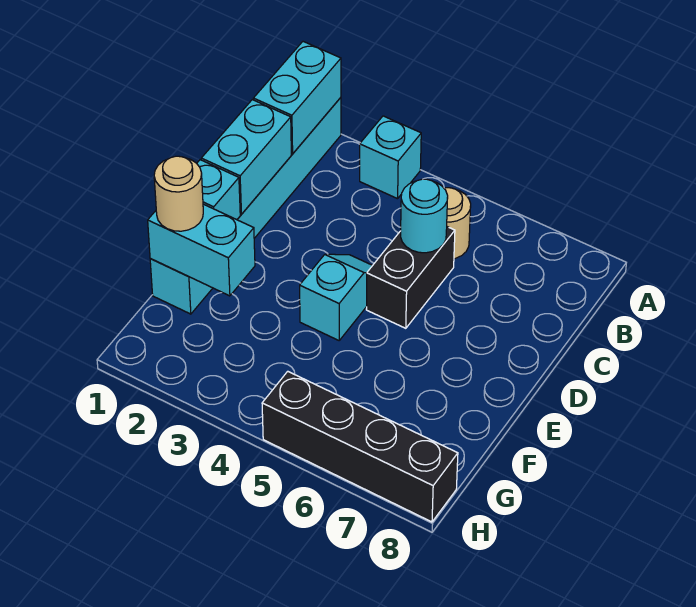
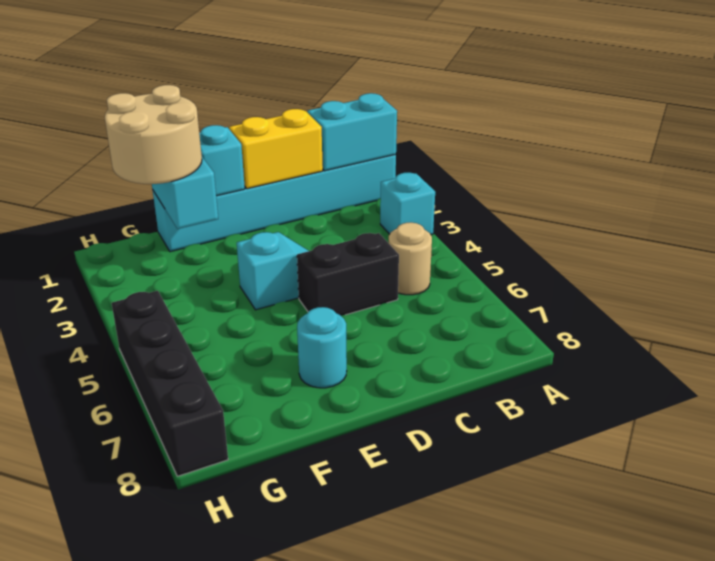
cyan 1x2 brick [201,100,291,214] -> yellow 1x2 brick [229,109,323,189]
cyan 1x1 round brick [401,179,448,253] -> cyan 1x1 round brick moved to [297,307,347,388]
tan 1x1 round brick [154,156,203,231] -> tan 2x2 round brick [105,85,202,184]

